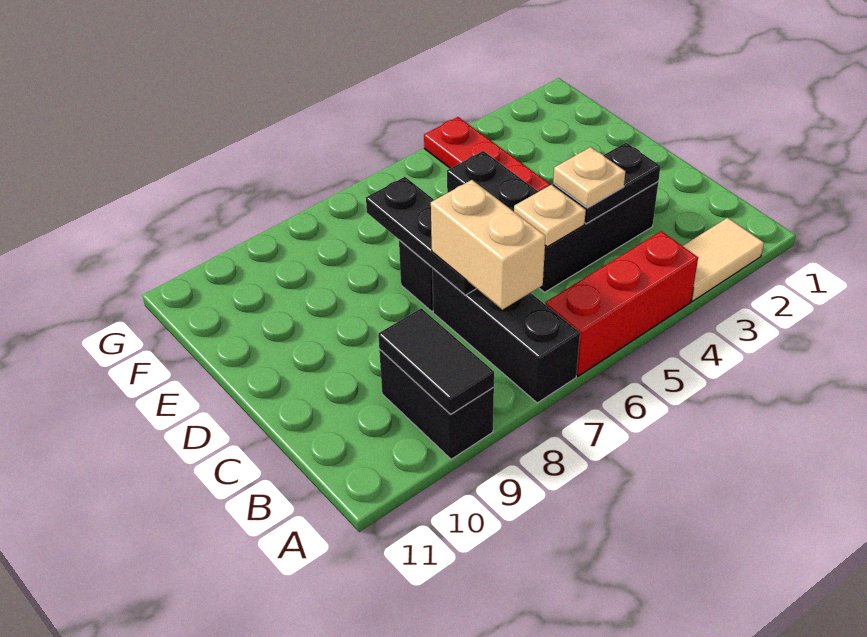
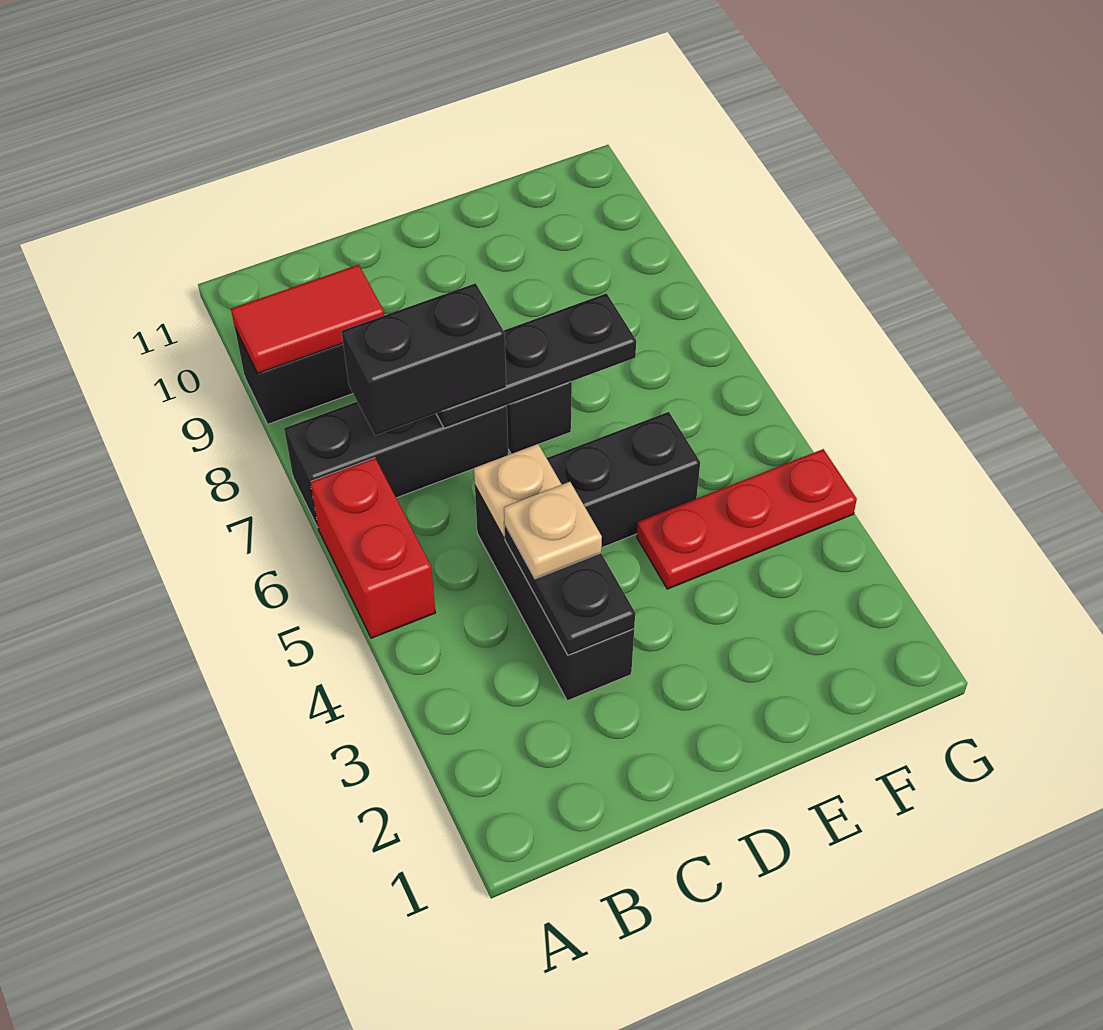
tan 1x2 tile [683,218,764,301] -> none
red 1x3 brick [545,231,698,376] -> red 1x2 brick [311,458,435,638]
black 1x2 tile [378,308,494,414] -> red 1x2 tile [231,265,384,373]
tan 1x2 brick [431,180,546,310] -> black 1x2 brick [342,283,506,436]

